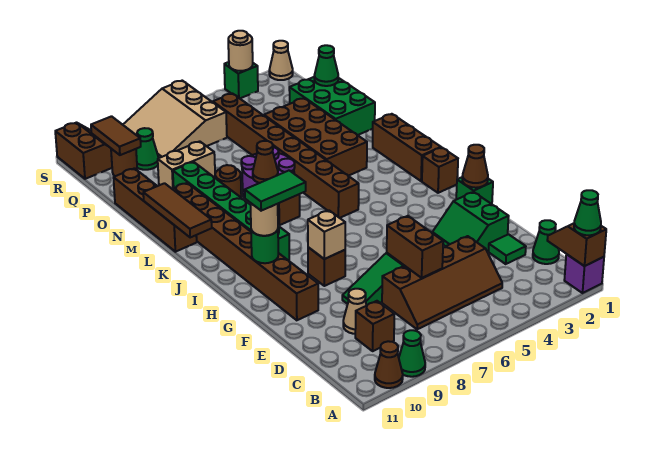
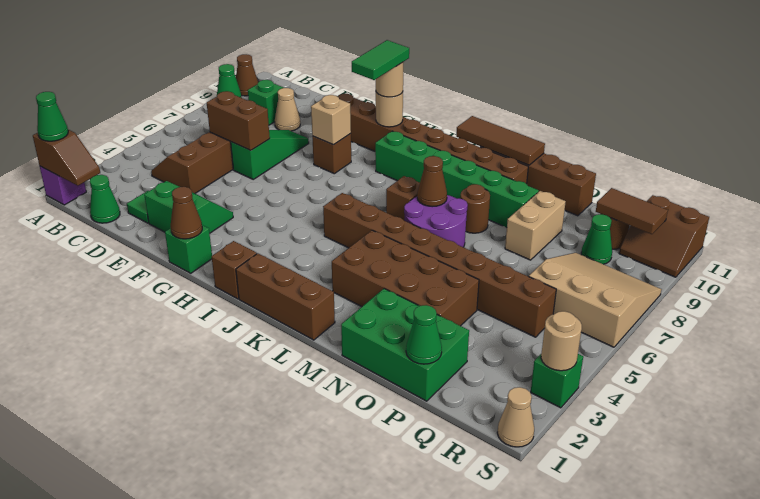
brown 1x1 brick [355,301,394,351] -> green 1x1 brick [248,80,284,125]
green 1x1 round brick [251,230,278,263] -> tan 1x1 round brick [375,92,403,127]

